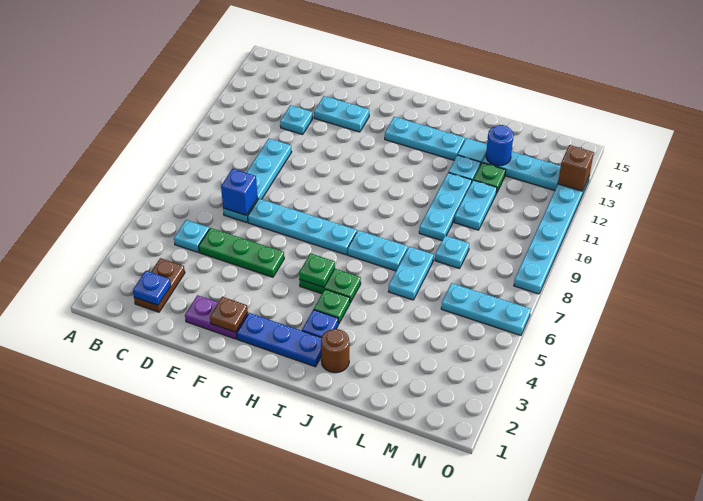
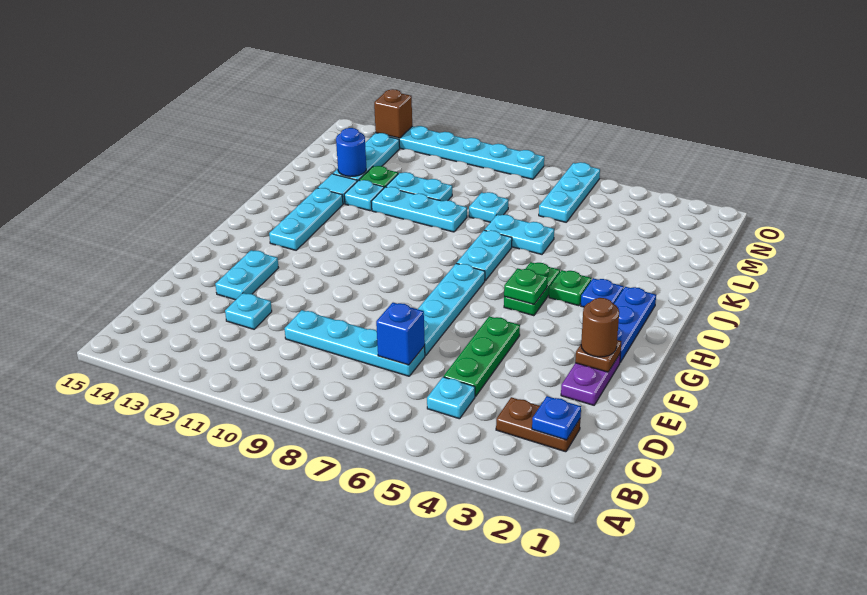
brown 1x1 round brick [321,329,349,373] -> brown 1x1 round brick moved to [581,298,619,357]

